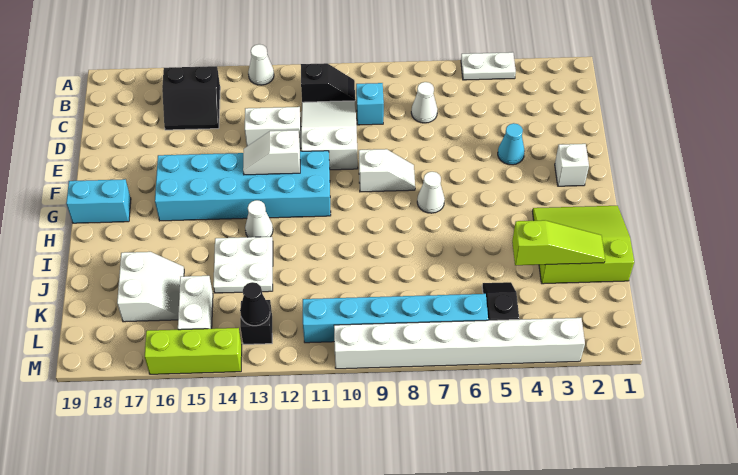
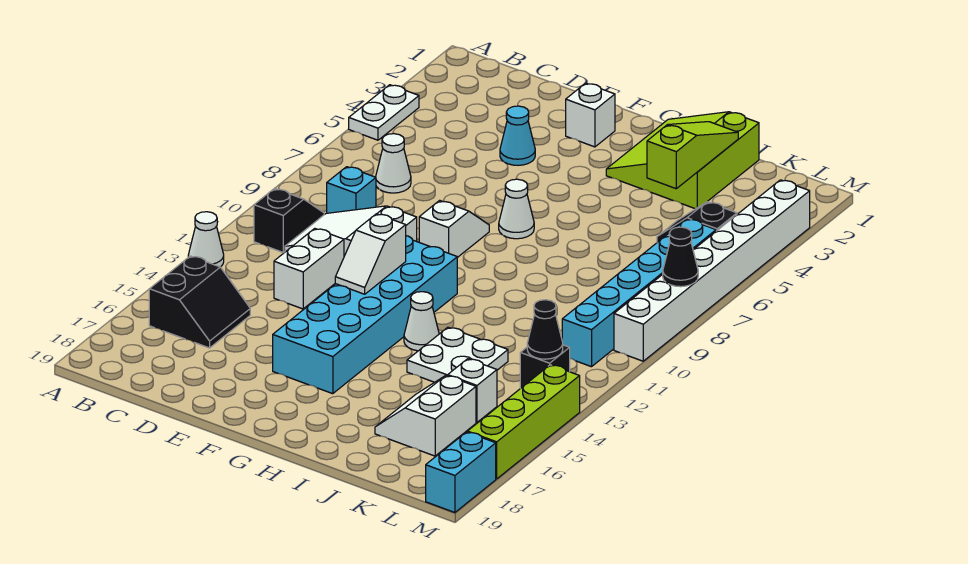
cyan 1x2 brick [66,179,131,223] -> cyan 1x2 brick moved to [426,432,496,513]
white 2x2 slope [117,252,184,322] -> white 2x2 slope turned to [375,375,476,456]
white 1x2 brick [178,276,213,330] -> white 1x1 brick [448,359,497,422]
none -> black 1x1 cone [663,227,698,287]
lime 1x3 brick [145,328,242,374] -> lime 1x4 brick [467,365,580,479]

